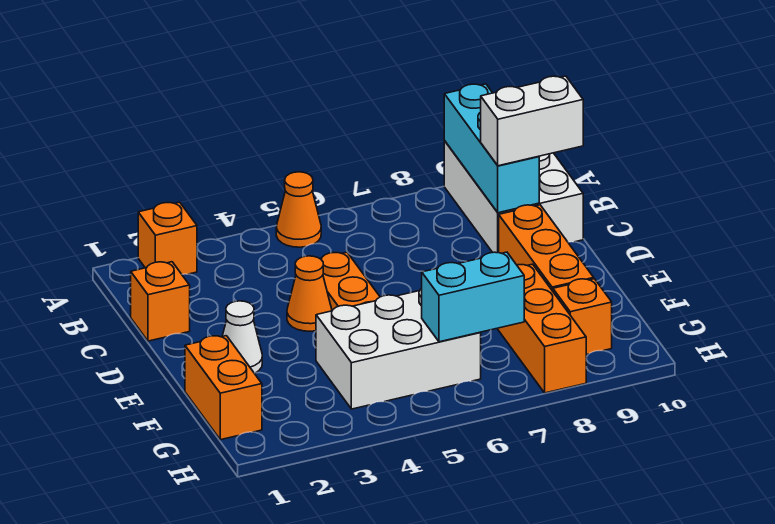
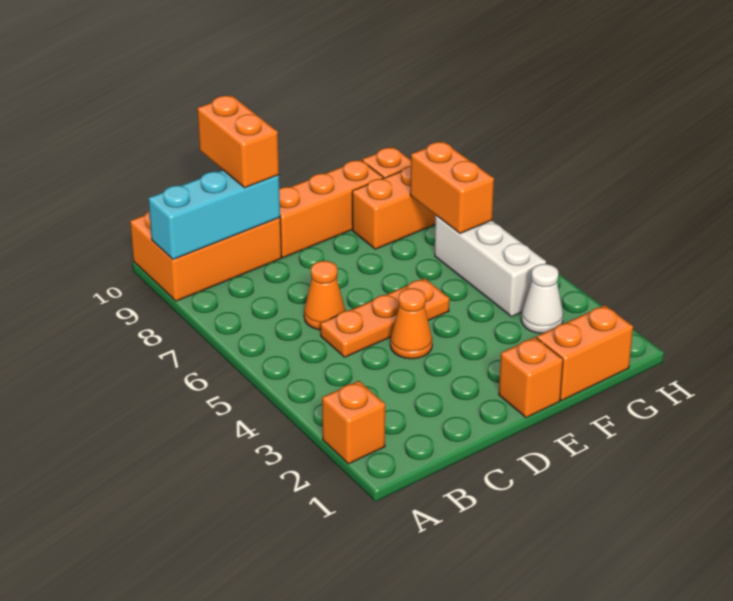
orange 1x1 cone [276,172,321,247] -> orange 1x1 cone moved to [304,261,345,330]
white 2x3 brick [444,141,583,253] -> orange 2x3 brick [130,211,282,301]
orange 1x1 brick [131,262,190,341] -> orange 1x1 brick moved to [499,337,563,418]
white 1x2 brick [481,76,583,166] -> orange 1x2 brick [197,95,279,188]
white 1x1 cone [223,301,262,373] -> white 1x1 cone moved to [521,264,563,333]
white 2x3 brick [316,288,481,409] -> white 1x3 brick [435,216,546,317]
cyan 1x2 brick [422,252,524,342] -> orange 1x2 brick [410,142,494,234]

